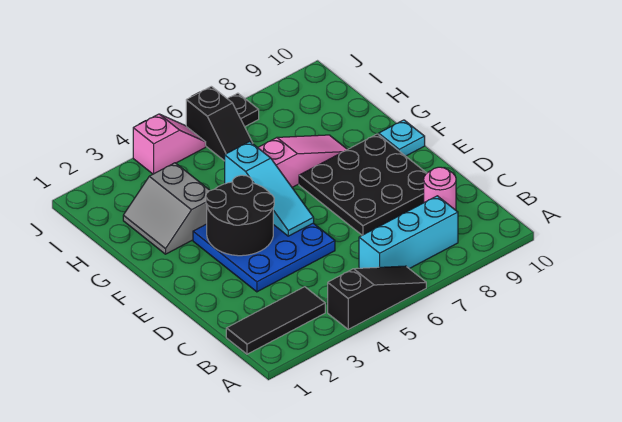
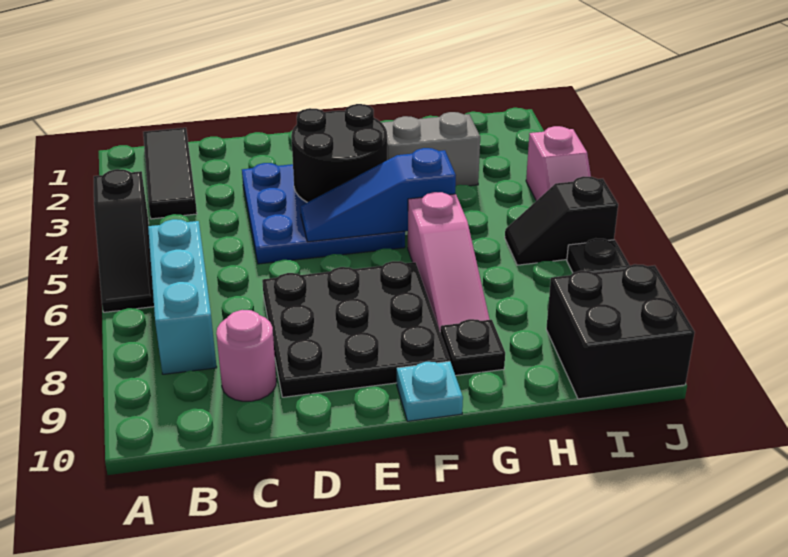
cyan 1x3 slope [225,142,314,236] -> blue 1x3 slope [300,148,456,242]
none -> black 1x1 plate [440,319,505,376]
none -> black 2x2 brick [546,264,695,399]

